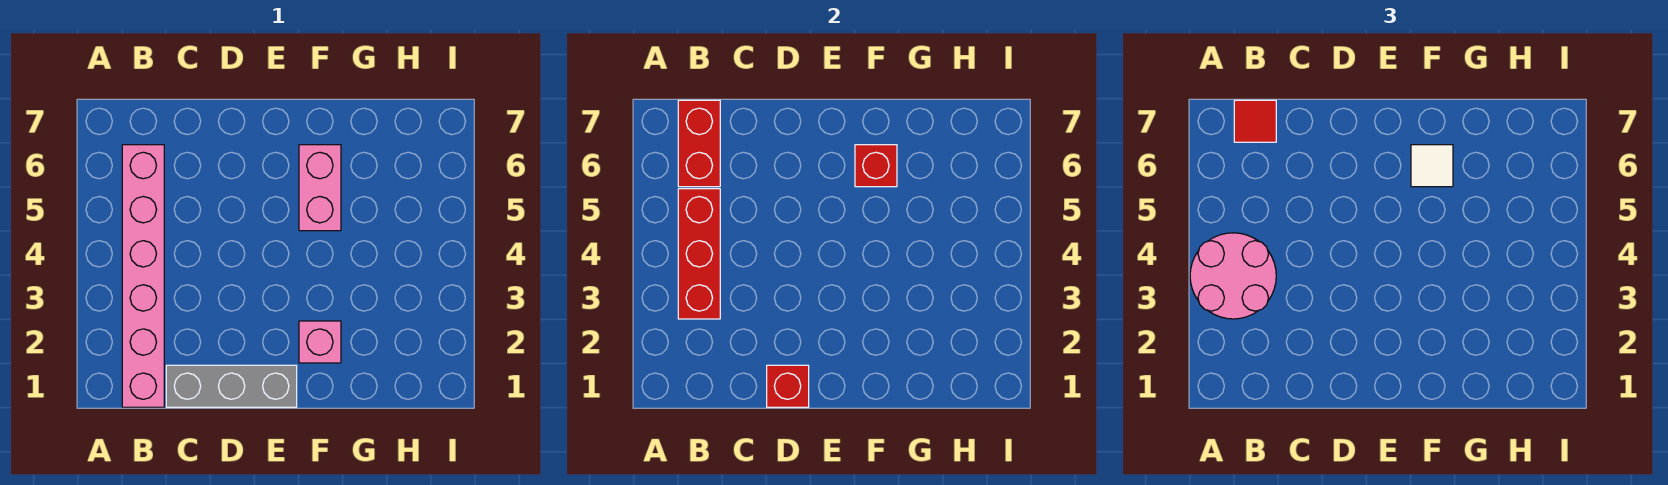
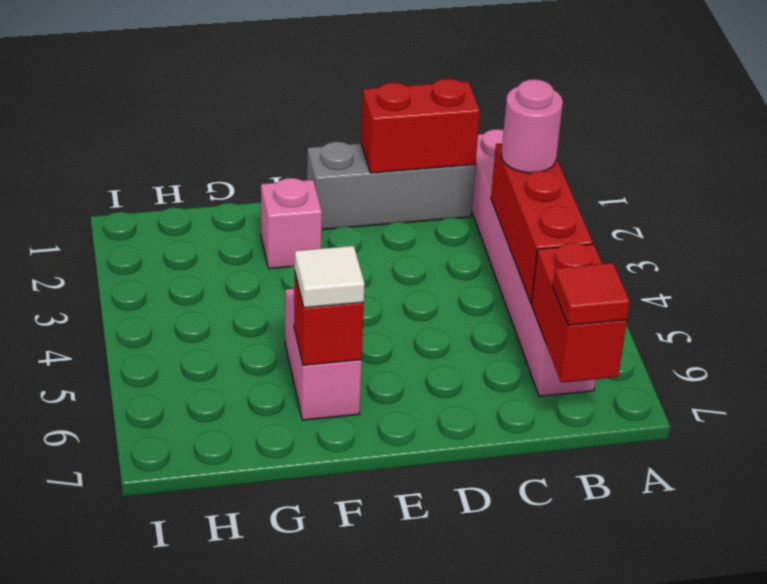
pink 2x2 round brick [1190,233,1276,319] -> pink 1x1 round brick [502,79,563,173]
red 1x1 brick [767,365,809,407] -> red 1x2 brick [361,79,480,173]

